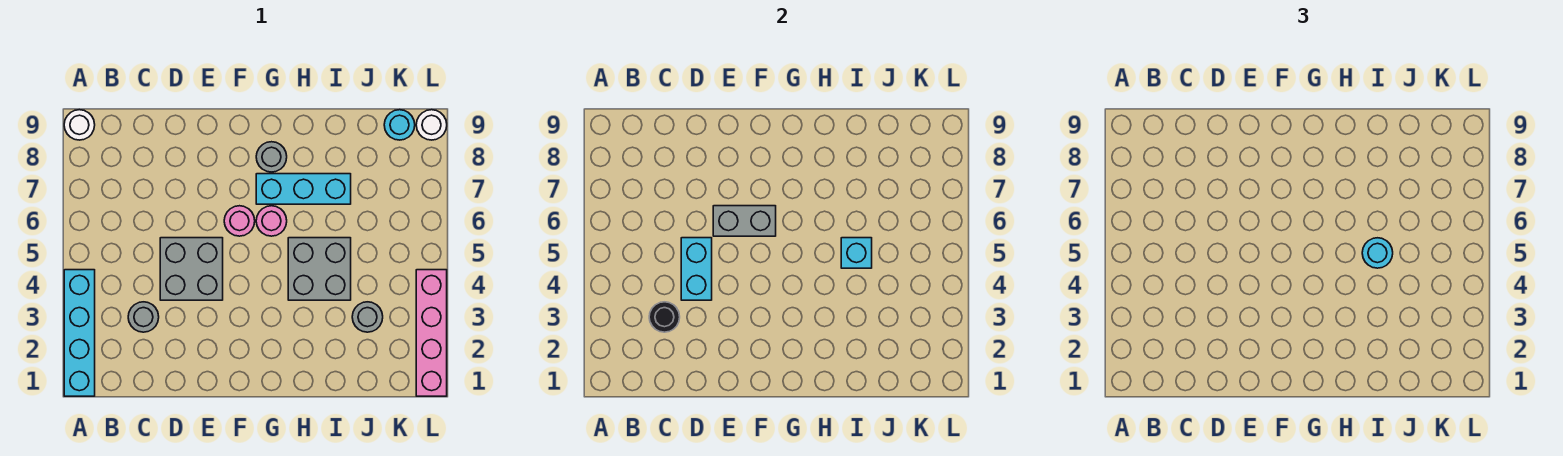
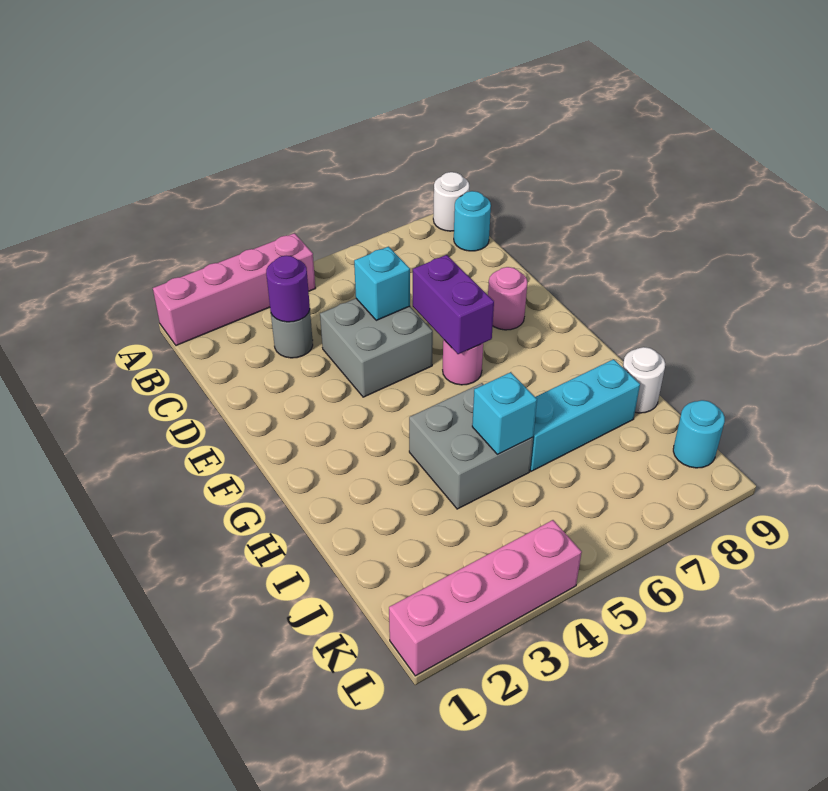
cyan 1x4 brick [64,270,95,396] -> pink 1x4 brick [153,233,315,346]
black 1x1 round brick [649,302,680,332] -> purple 1x1 round brick [266,256,310,322]
cyan 1x2 brick [681,238,712,300] -> cyan 1x1 brick [354,247,410,320]
grey 1x2 brick [713,206,776,236] -> purple 1x2 brick [413,255,494,354]
pink 1x1 round brick [256,206,287,236] -> pink 1x1 round brick moved to [488,267,527,330]
cyan 1x3 brick [256,174,351,204] -> cyan 1x3 brick turned to [530,359,640,471]
grey 1x1 round brick [256,142,287,172] -> none
cyan 1x1 round brick [1362,238,1393,268] -> cyan 1x1 round brick moved to [454,191,491,251]
grey 1x1 round brick [352,302,383,332] -> none
white 1x1 round brick [416,110,447,140] -> white 1x1 round brick moved to [623,347,665,413]

